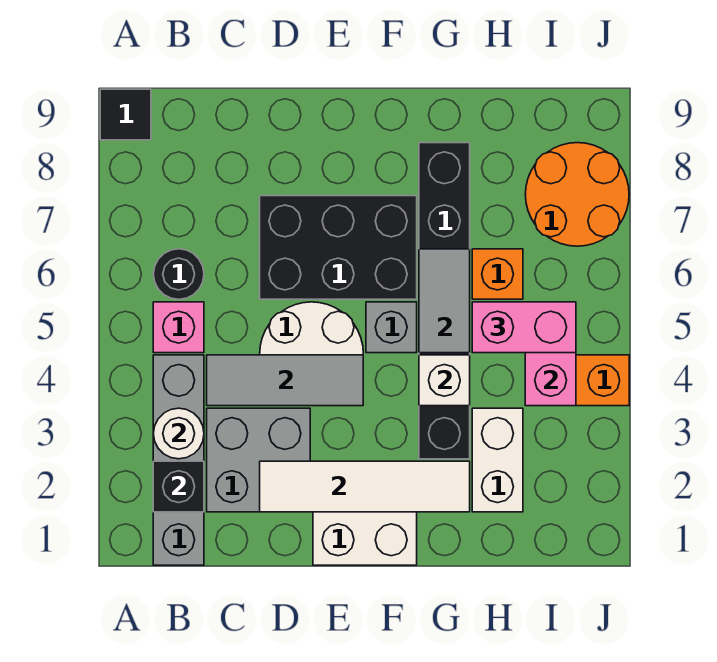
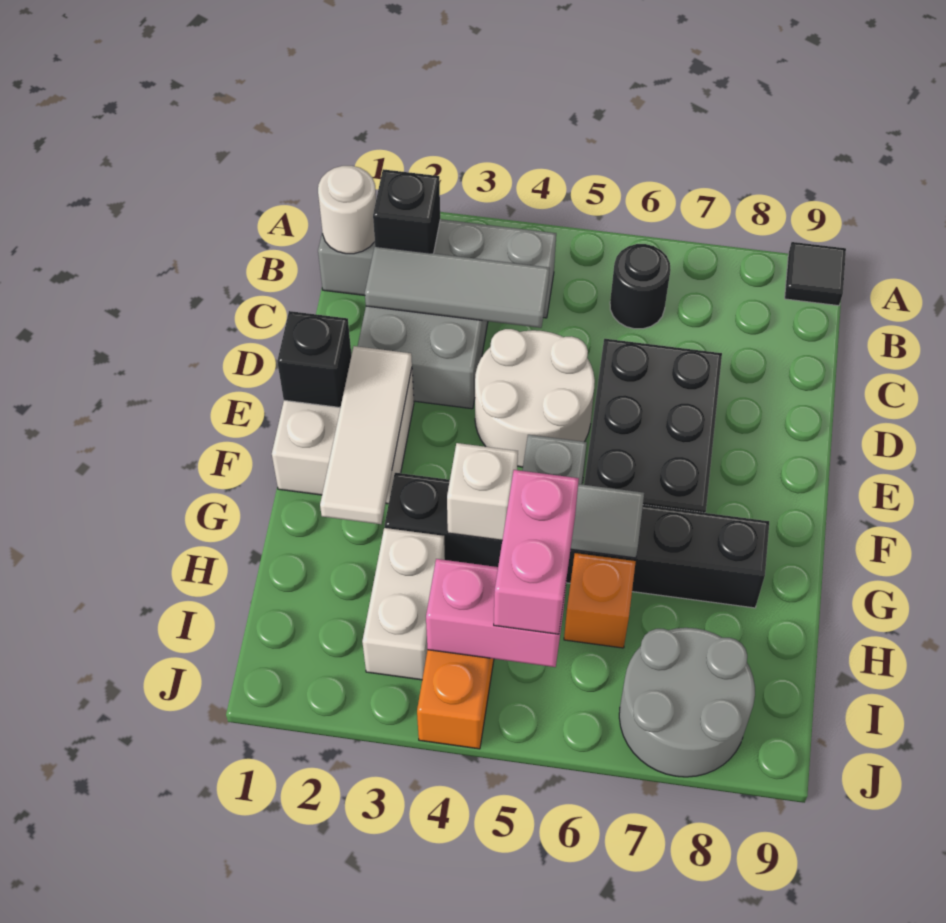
white 1x1 round brick [153,408,204,459] -> white 1x1 round brick moved to [318,166,376,254]
pink 1x1 brick [153,302,204,353] -> none
grey 1x3 tile [207,355,363,406] -> grey 1x3 tile turned to [365,246,550,328]
white 1x4 tile [260,461,470,512] -> white 1x3 tile [320,346,412,524]
none -> black 1x1 brick [277,311,352,408]
white 1x2 brick [472,408,523,512] -> white 1x2 brick turned to [362,528,445,680]
orange 2x2 round brick [525,143,629,246] -> grey 2x2 round brick [619,628,755,777]

